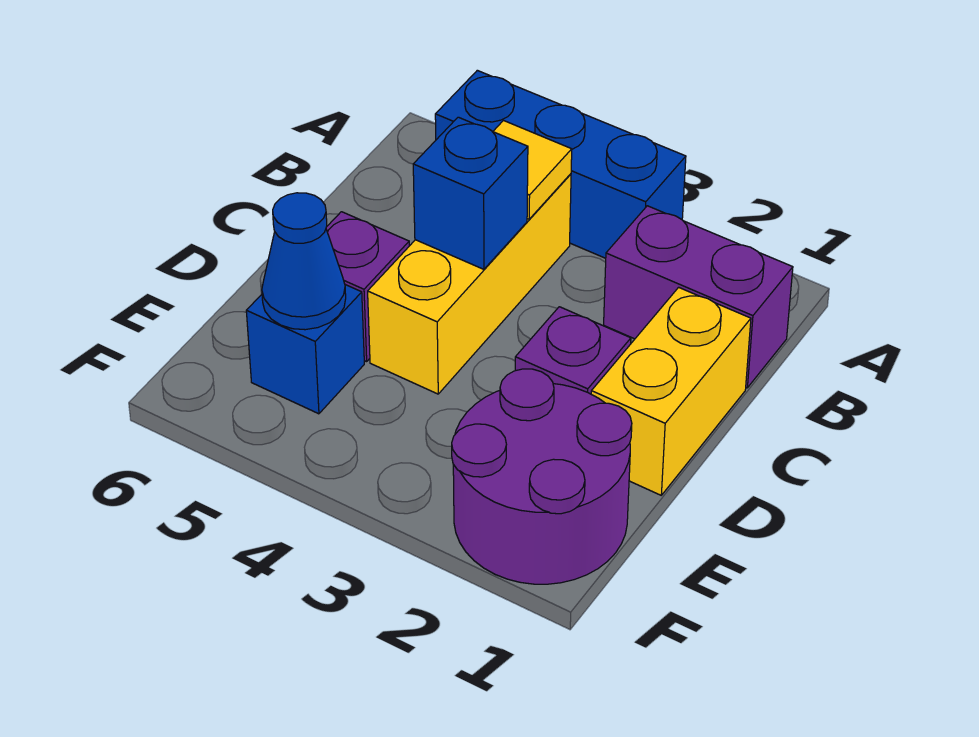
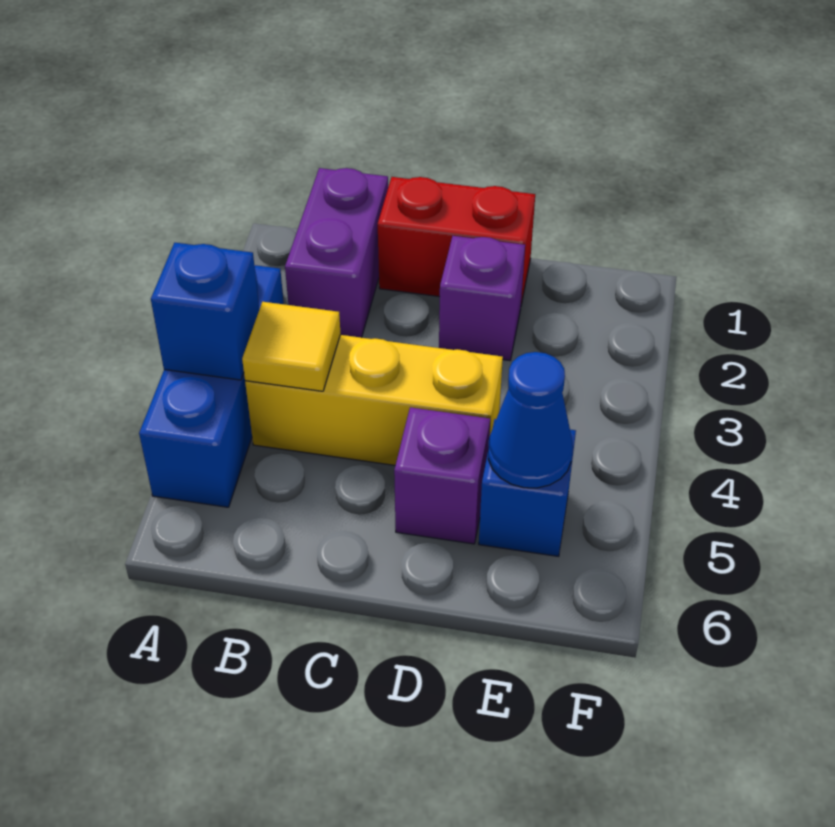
yellow 1x2 brick [591,287,751,495] -> red 1x2 brick [378,177,535,305]
blue 1x1 brick [413,117,528,269] -> blue 1x1 brick moved to [151,243,259,380]
purple 2x2 round brick [452,369,632,584] -> none

